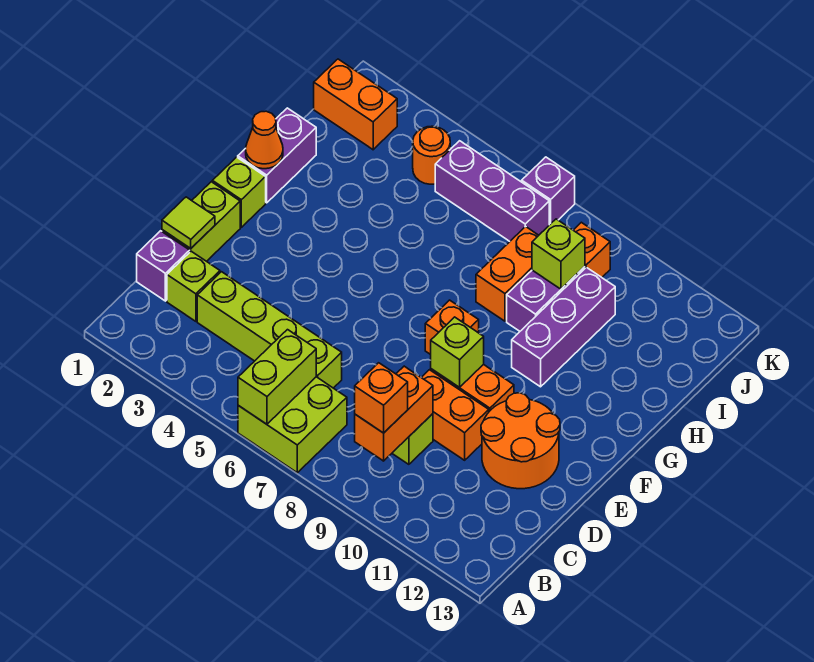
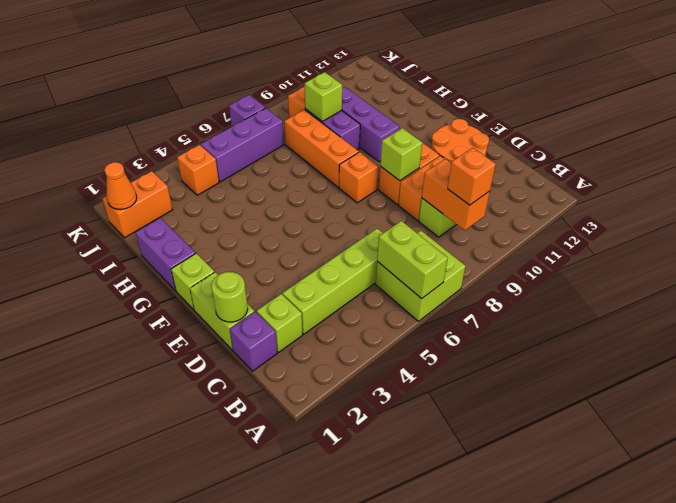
lime 1x1 tile [162,197,215,248] -> lime 1x1 round brick [211,272,248,322]
orange 1x1 cone [246,111,283,169] -> orange 1x1 cone moved to [105,162,137,209]
orange 1x2 brick [476,226,539,321] -> orange 1x3 brick [284,110,359,187]
orange 1x1 round brick [413,126,450,184] -> orange 1x1 brick [177,145,219,195]

